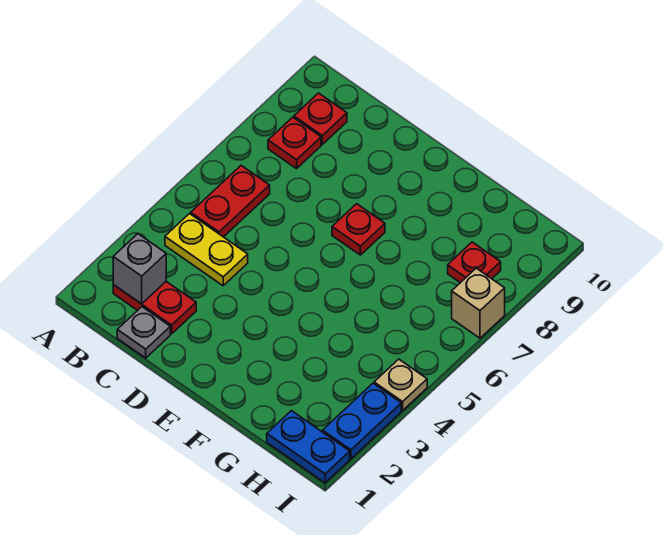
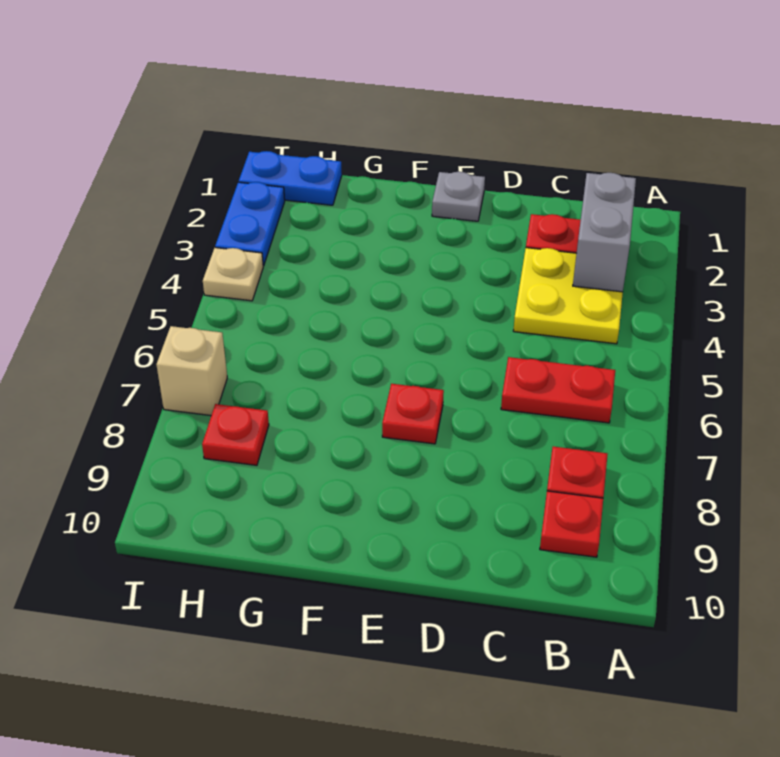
grey 1x1 brick [113,234,166,304] -> grey 1x2 brick [573,173,636,292]
yellow 1x2 plate [165,214,248,286] -> yellow 2x2 plate [513,248,623,344]
red 1x2 plate [191,166,270,237] -> red 1x2 plate turned to [501,357,615,423]
grey 1x1 plate [117,307,170,358] -> grey 1x1 plate moved to [432,172,485,221]

